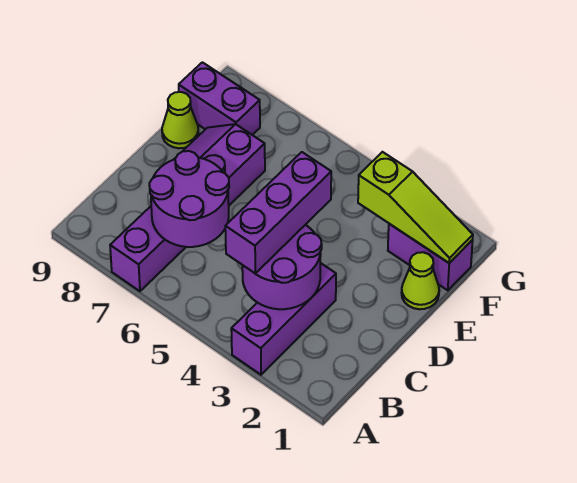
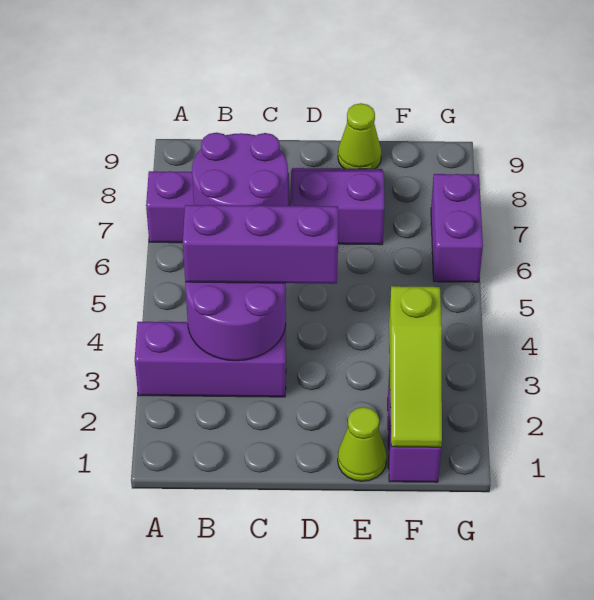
purple 1x2 brick [179,62,260,135] -> purple 1x2 brick moved to [431,174,483,282]

